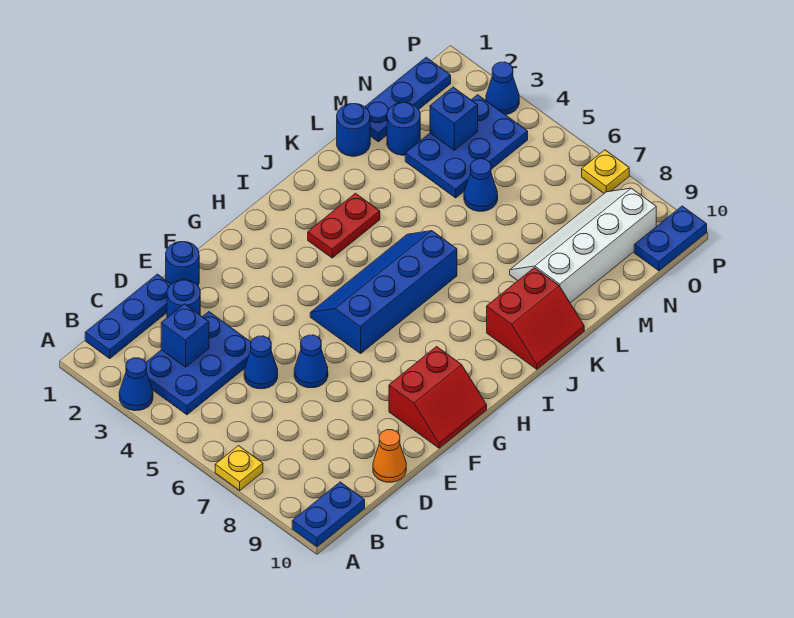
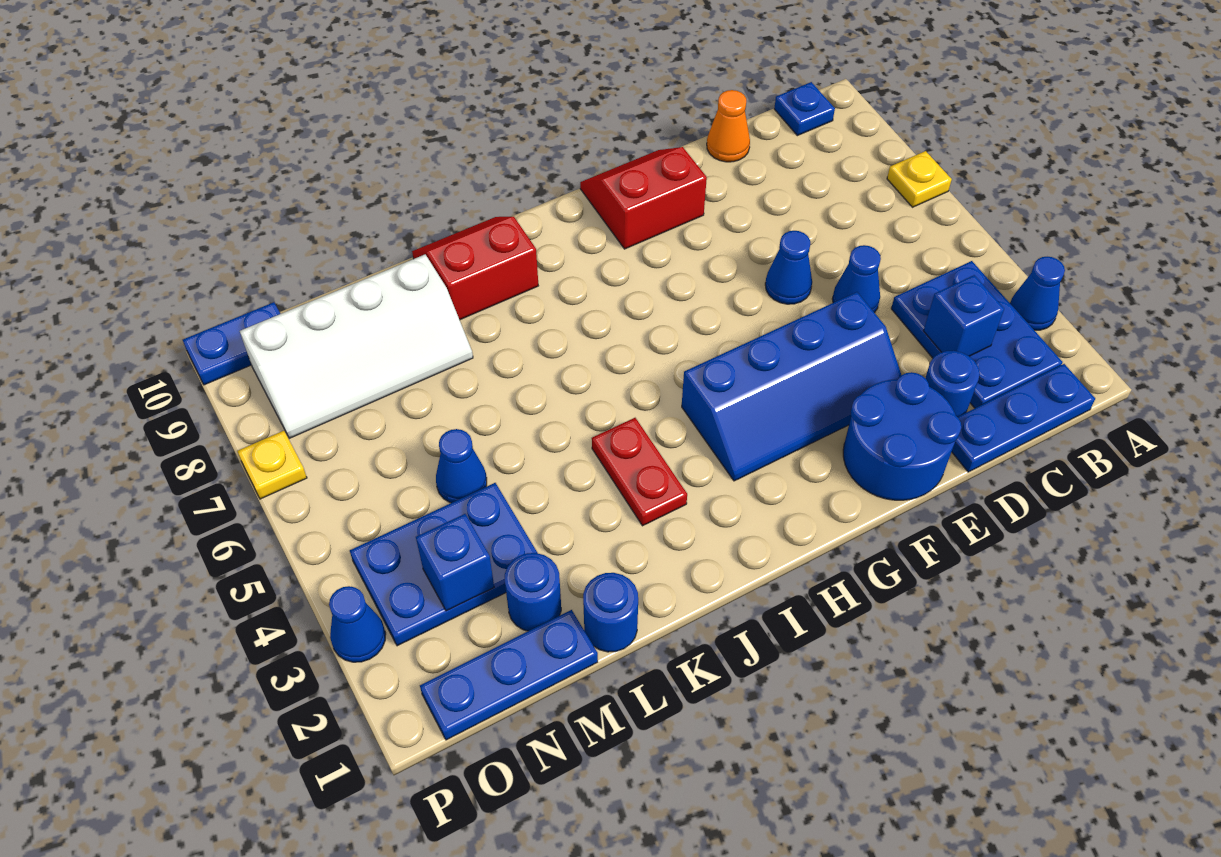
blue 1x2 plate [292,482,365,547] -> blue 1x1 plate [774,82,835,136]
blue 2x3 plate [146,312,251,415] -> blue 2x3 plate turned to [891,261,1063,408]
blue 1x1 round brick [166,242,199,285] -> blue 2x2 round brick [843,372,961,500]
blue 2x4 slope [310,231,457,354] -> blue 2x4 slope moved to [682,292,901,481]
red 1x2 plate [308,193,380,258] -> red 1x2 plate turned to [592,418,687,526]

